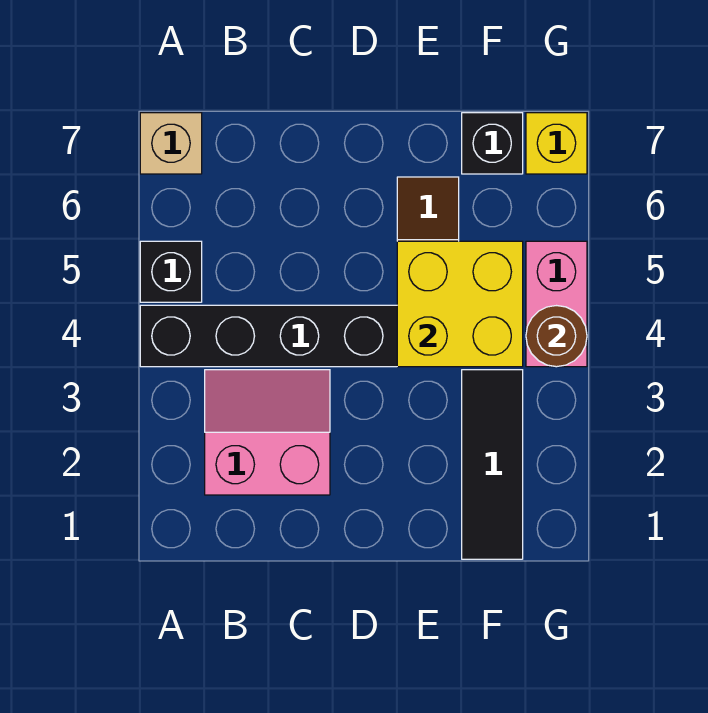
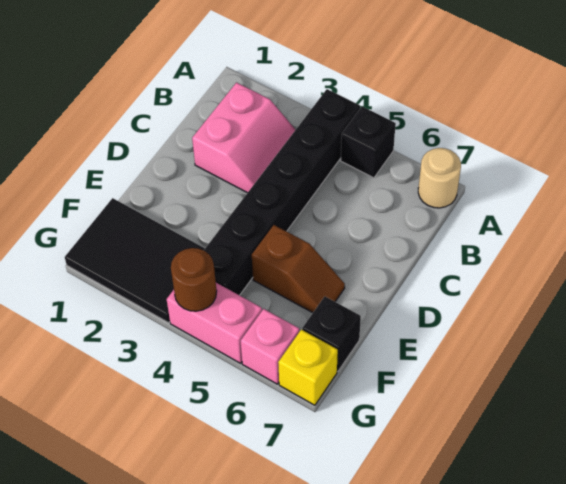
tan 1x1 brick [140,113,202,174] -> tan 1x1 round brick [418,148,461,208]
yellow 2x2 brick [397,241,523,367] -> none
black 1x3 tile [462,370,523,559] -> black 2x3 tile [65,198,205,323]
none -> pink 1x1 brick [241,309,299,384]

